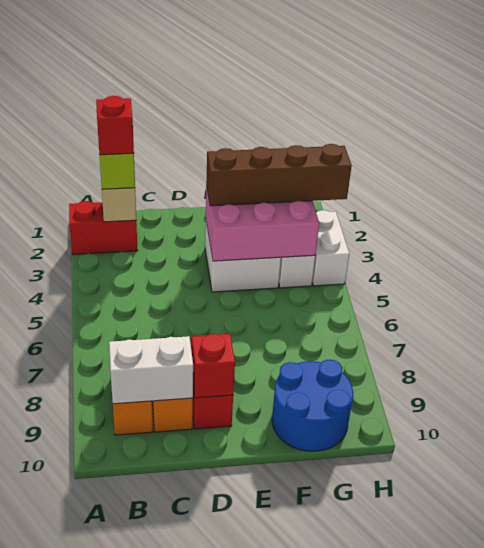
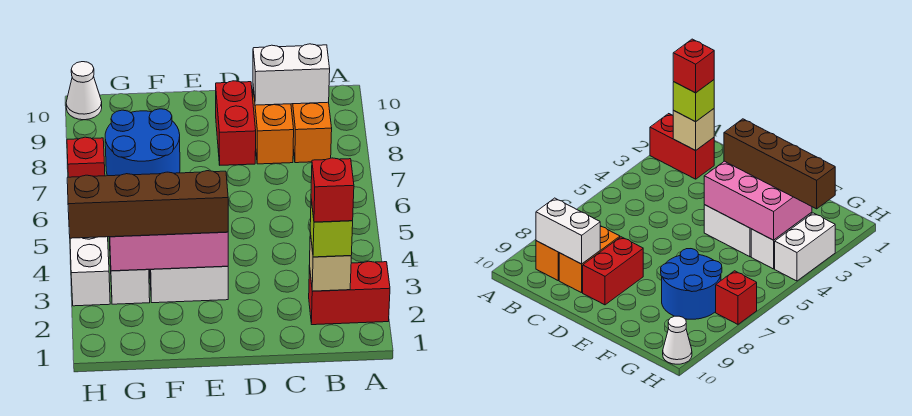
red 1x1 brick [191,334,235,398] -> red 1x1 brick moved to [67,137,105,177]
blue 2x2 round brick [272,360,353,451] -> blue 2x2 round brick moved to [105,109,180,176]
none -> white 1x1 cone [66,62,102,120]

